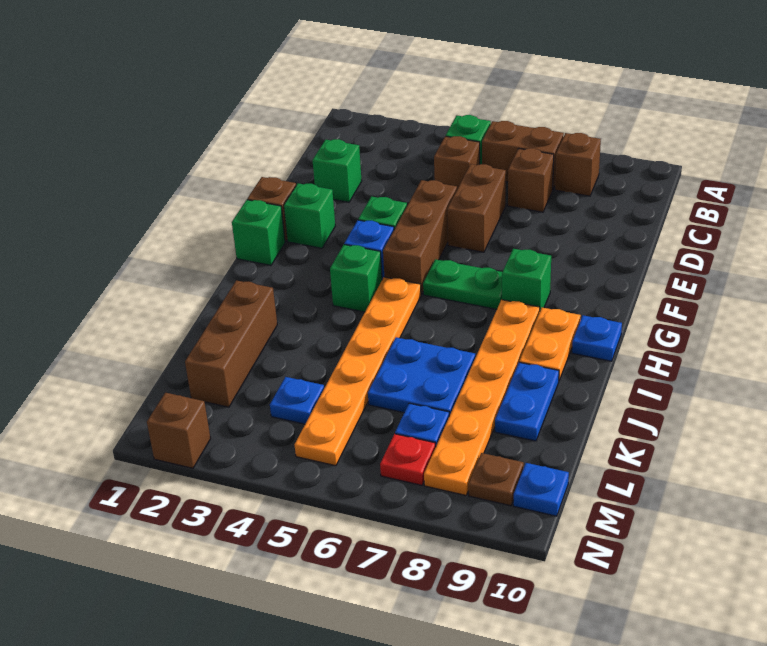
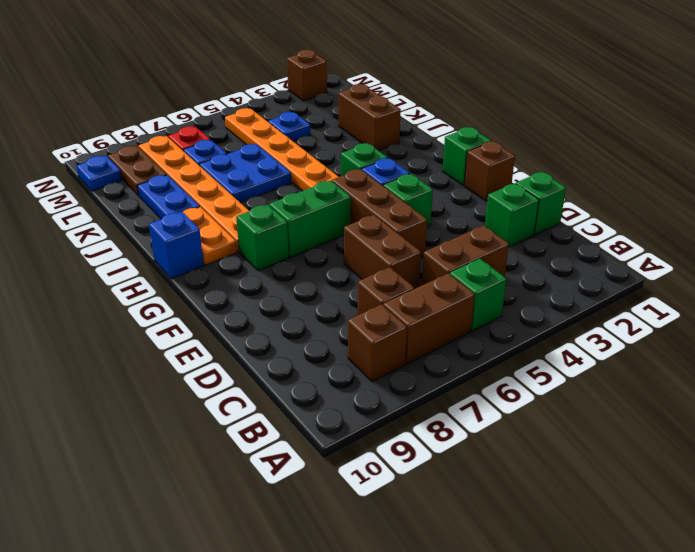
brown 1x1 brick [434,136,480,189] -> brown 1x2 brick [422,226,509,285]
green 1x1 brick [284,183,335,248] -> green 1x1 brick moved to [516,172,566,235]
green 1x2 plate [423,259,502,309] -> green 1x2 brick [269,180,351,257]
blue 1x1 plate [572,315,622,361] -> blue 1x1 brick [149,212,204,279]
brown 1x3 brick [185,280,277,407] -> brown 1x2 brick [338,84,401,151]
brown 1x1 plate [468,453,524,506] -> brown 1x2 plate [108,146,167,196]

